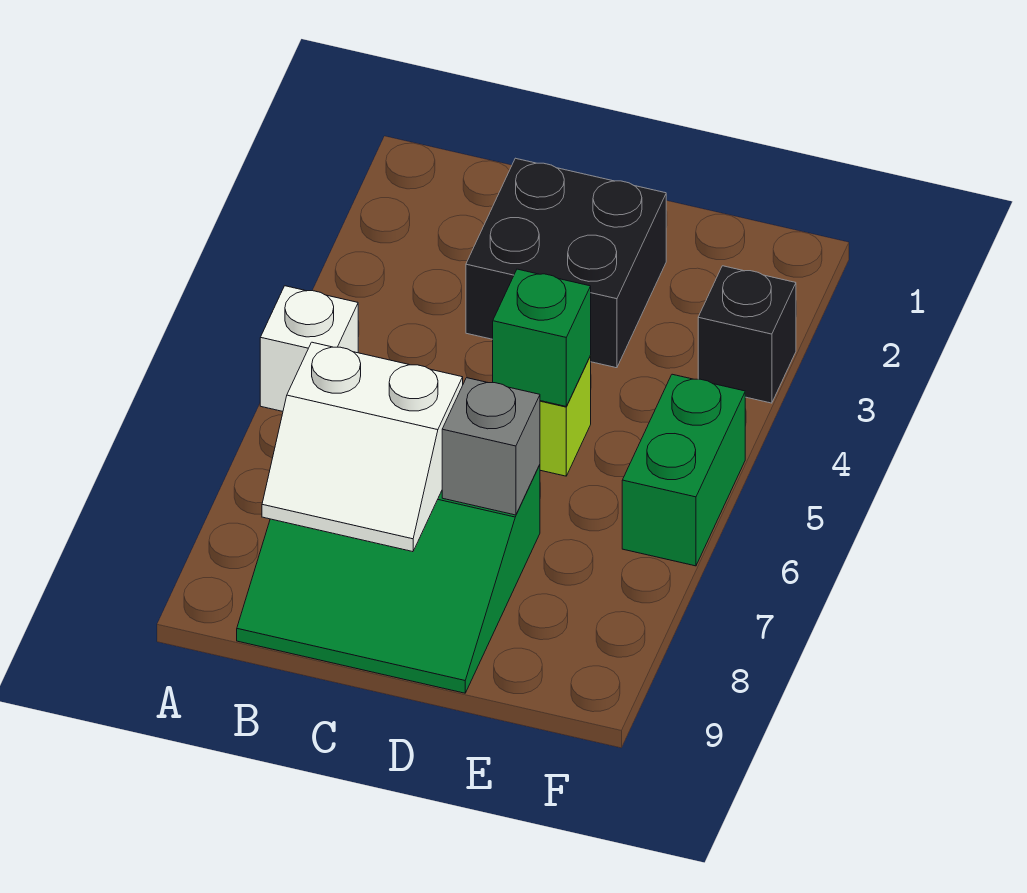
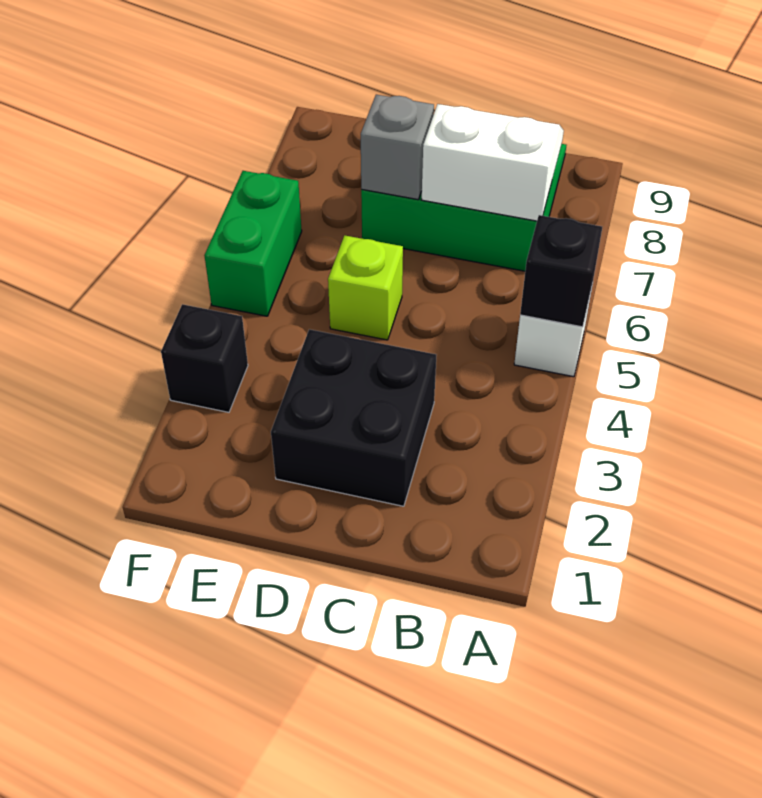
none -> black 1x1 brick [520,215,602,327]
green 1x1 brick [493,269,591,406] -> none

